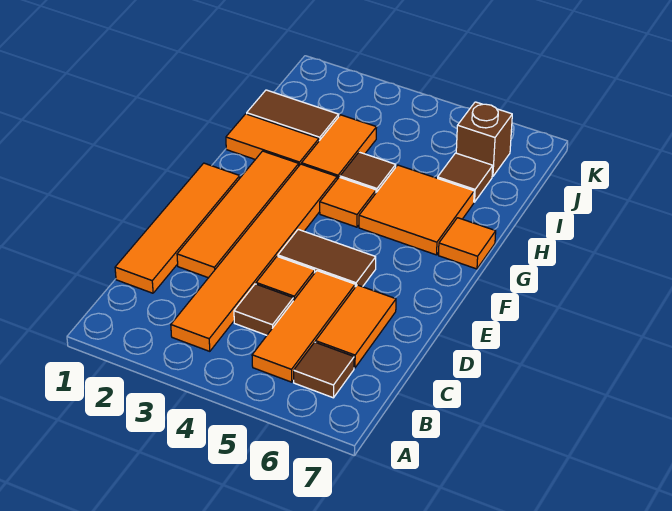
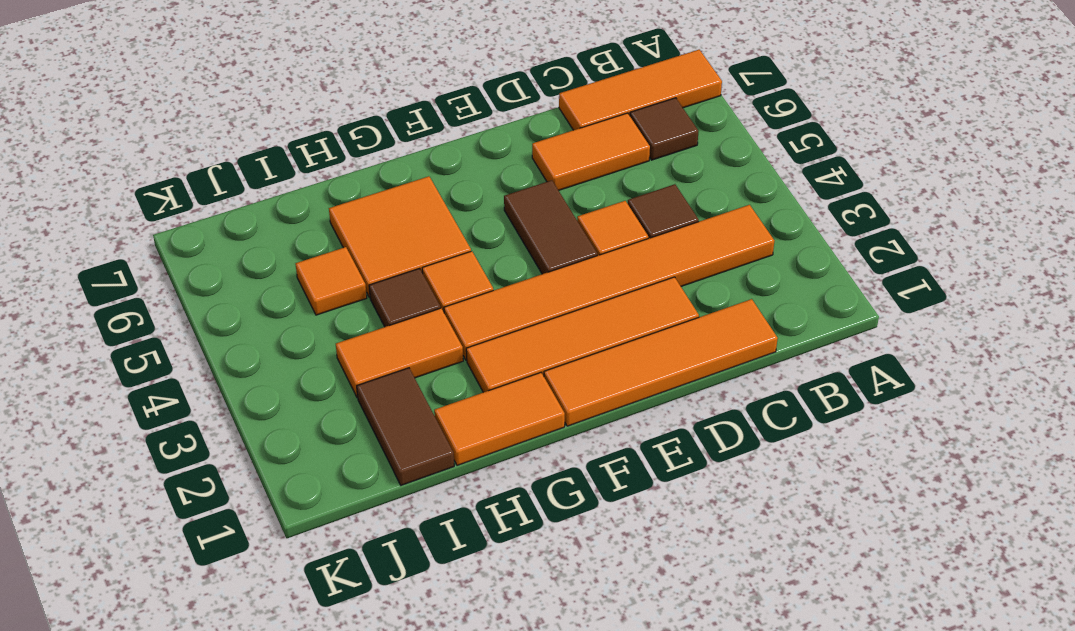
orange 1x3 tile [252,271,355,382] -> orange 1x3 tile moved to [559,50,722,130]
orange 1x1 tile [438,218,496,269] -> orange 1x1 tile moved to [296,247,367,315]
orange 1x2 tile [226,114,319,165] -> orange 1x2 tile turned to [434,373,565,465]
brown 1x1 tile [438,153,493,202] -> none
brown 1x1 brick [456,102,512,177] -> none

